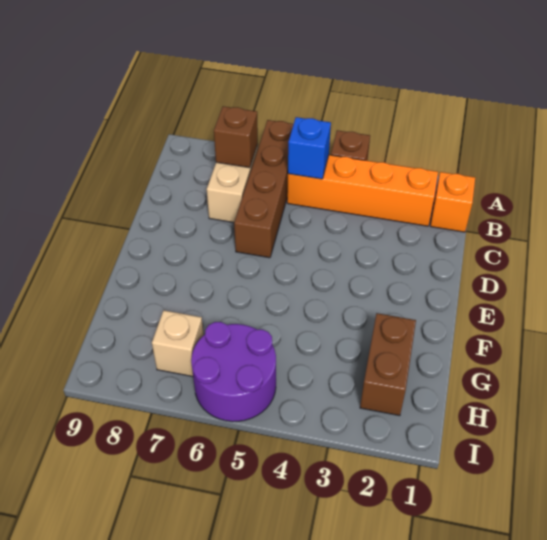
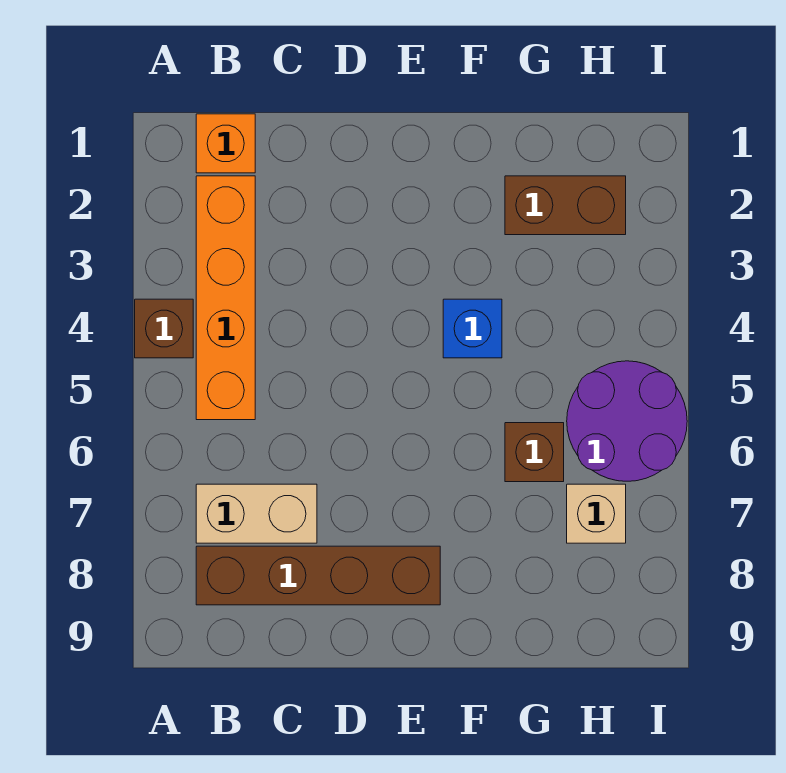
brown 1x4 brick [234,120,293,258] -> brown 1x4 brick moved to [196,546,440,605]
blue 1x1 brick [288,117,331,179] -> blue 1x1 brick moved to [443,299,502,358]
brown 1x1 brick [214,106,258,168] -> brown 1x1 brick moved to [505,423,564,482]

